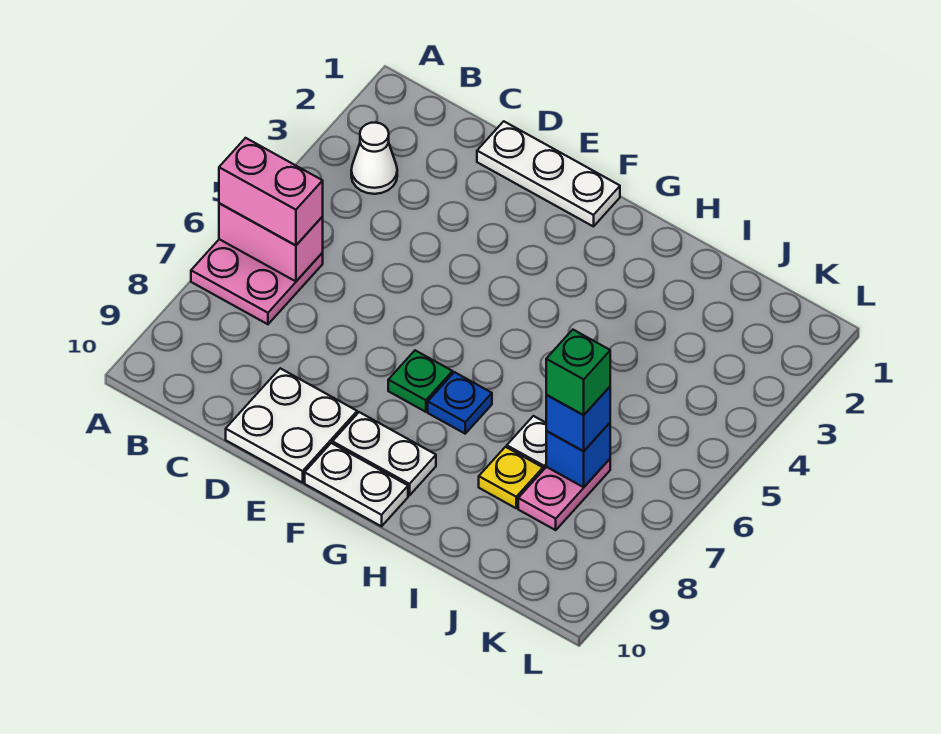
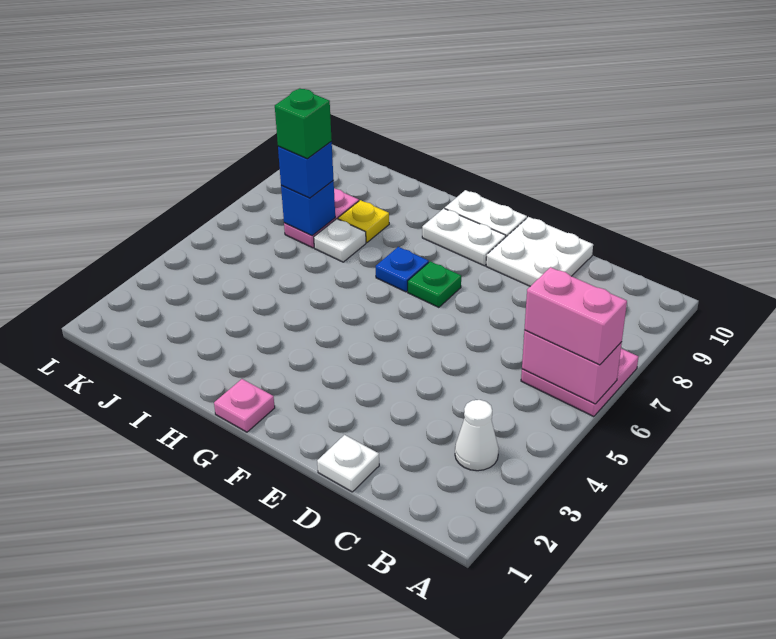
white 1x3 plate [477,121,620,227] -> white 1x1 plate [317,435,379,492]
none -> pink 1x1 plate [214,379,275,432]

